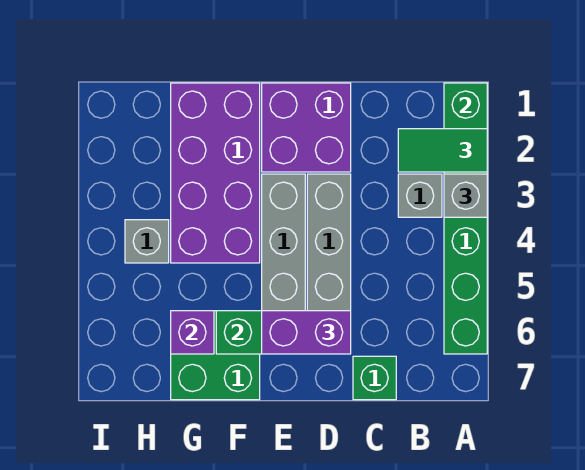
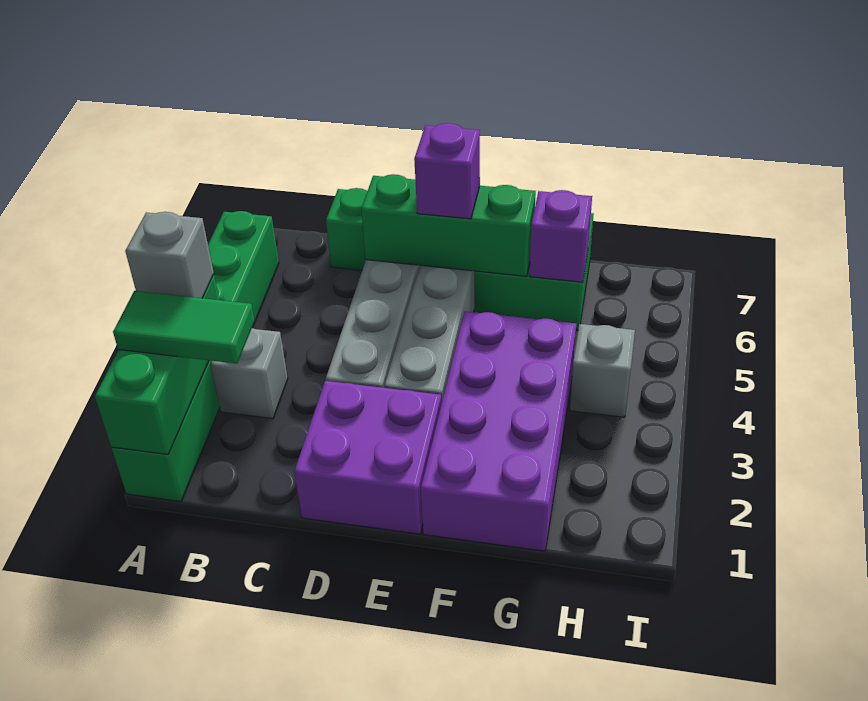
purple 1x2 brick [262,311,351,354] -> purple 1x1 brick [414,123,480,219]

